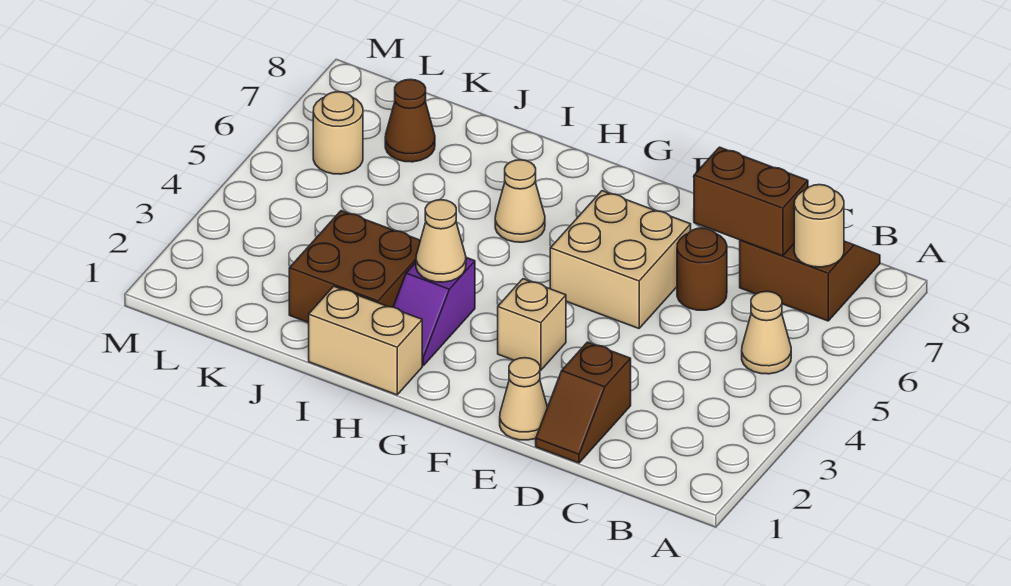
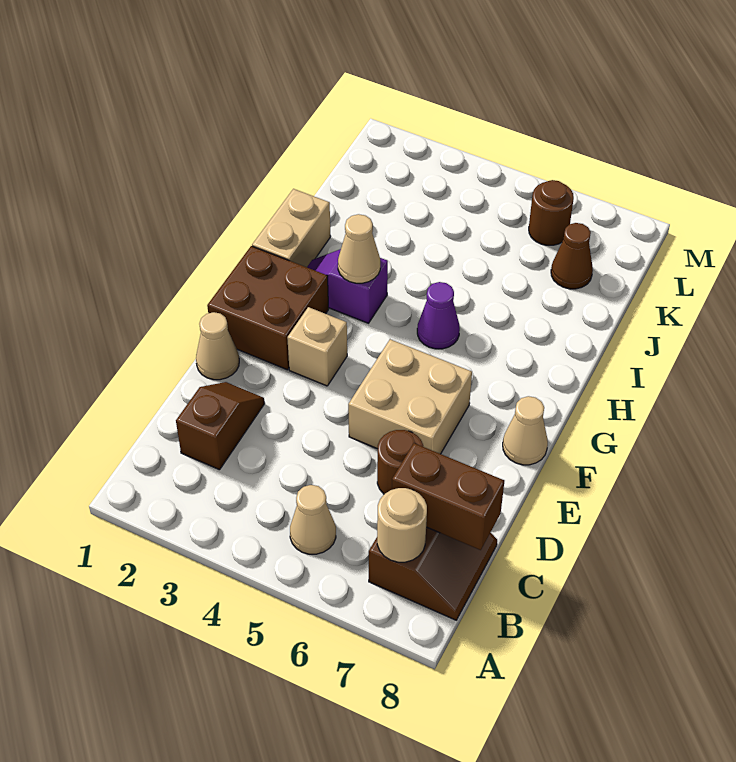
brown 1x2 brick [694,147,808,256] -> brown 1x2 brick turned to [392,443,504,550]
brown 1x2 slope [536,342,631,463] -> brown 1x2 slope turned to [176,382,265,470]
none -> purple 1x1 cone [417,282,460,349]
tan 1x1 cone [495,160,545,242] -> tan 1x1 cone moved to [503,396,548,465]
brown 2x2 brick [289,211,420,323] -> brown 2x2 brick moved to [207,246,329,370]
tan 1x1 round brick [313,92,363,174] -> brown 1x1 round brick [529,180,574,245]

